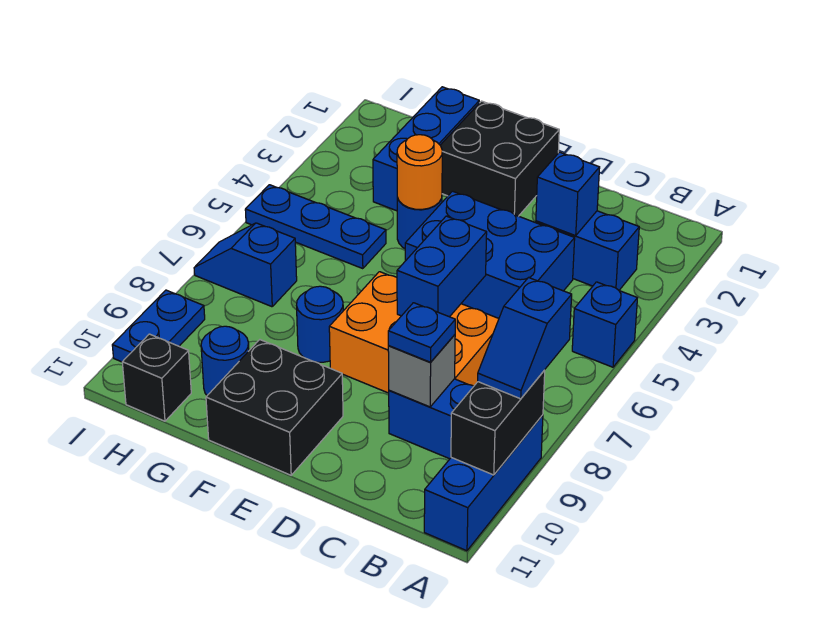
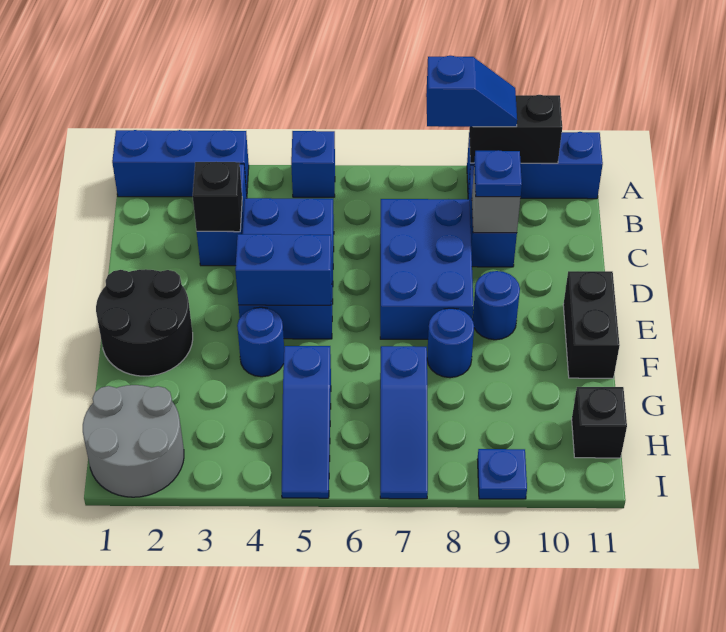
blue 1x1 brick [536,152,600,236] -> black 1x1 brick [193,162,242,232]
orange 2x3 brick [329,272,499,393] -> blue 2x3 brick [380,199,474,339]
blue 1x2 brick [397,216,487,317] -> blue 1x2 brick moved to [235,234,332,305]
black 2x2 brick [440,101,559,216] -> black 2x2 round brick [96,269,193,376]
black 2x2 brick [206,340,343,475] -> black 1x2 brick [563,271,620,378]
orange 1x1 round brick [397,135,442,209] -> none
blue 1x3 brick [373,87,479,211] -> blue 1x3 brick moved to [112,130,249,197]
blue 1x3 plate [245,185,386,269] -> blue 1x3 slope [282,346,331,498]
blue 1x1 round brick [201,326,249,395] -> blue 1x1 round brick moved to [472,271,520,340]
none -> grey 2x2 round brick [83,385,184,497]
blue 1x2 slope [194,223,297,307] -> blue 1x3 slope [380,346,428,499]
blue 1x2 plate [112,290,205,362] -> blue 1x1 plate [477,449,527,499]

